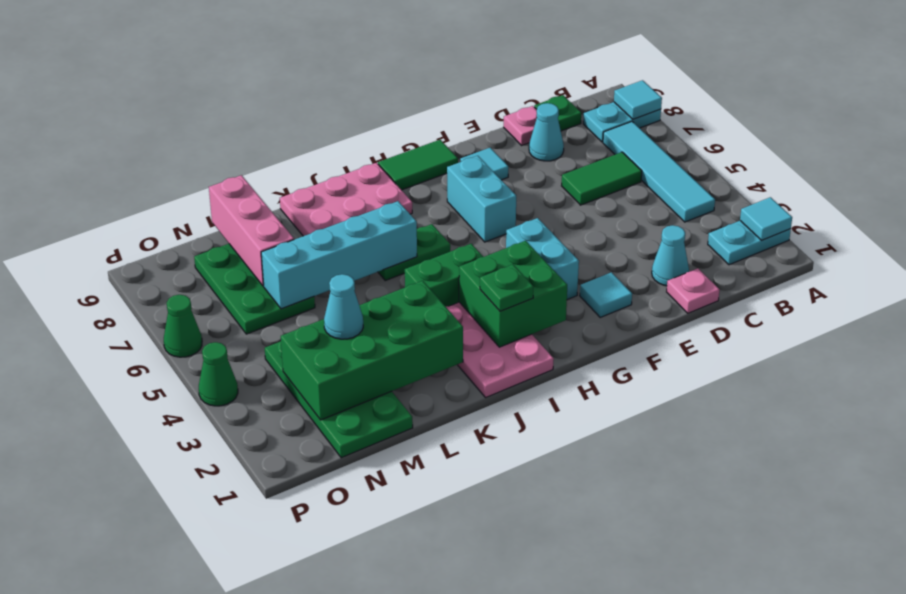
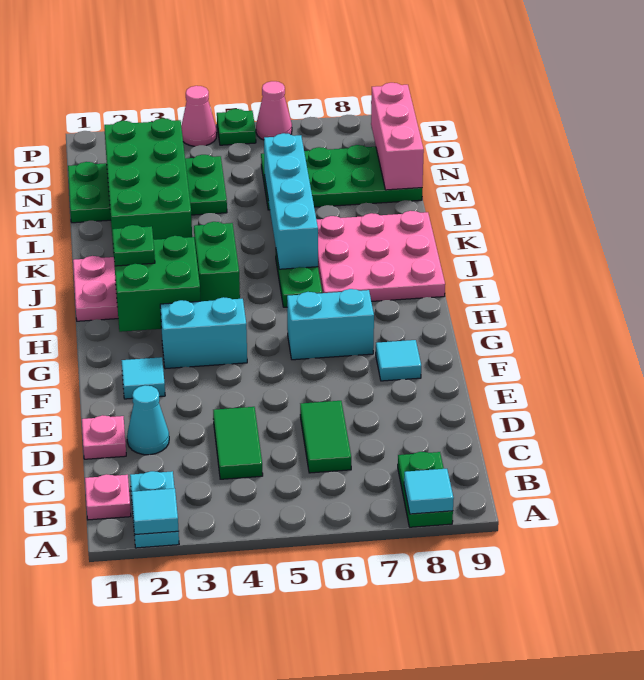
cyan 1x2 plate [583,102,661,142] -> green 1x2 plate [398,452,453,527]
cyan 1x4 tile [603,122,715,222] -> none
green 1x1 plate [534,95,581,131] -> green 1x1 plate moved to [217,109,256,145]
cyan 1x1 cone [529,103,564,161] -> none
pink 1x1 plate [504,106,537,145] -> pink 1x1 plate moved to [85,474,131,520]
green 1x2 tile [378,140,458,190] -> green 1x2 tile moved to [213,407,263,479]
pink 2x3 plate [280,163,412,236] -> pink 3x3 plate [316,211,445,301]
cyan 1x1 cone [324,274,363,339] -> none
green 2x3 plate [194,244,315,334] -> green 2x4 plate [261,145,422,210]
pink 1x3 brick [209,175,294,286] -> pink 1x3 brick turned to [371,83,424,190]
green 1x1 cone [199,342,238,406] -> pink 1x1 cone [181,86,217,146]
green 1x1 cone [164,295,202,357] -> pink 1x1 cone [256,81,292,140]

